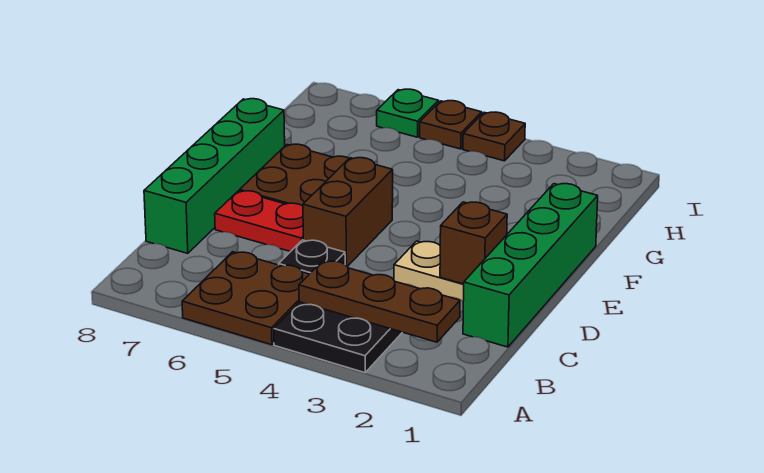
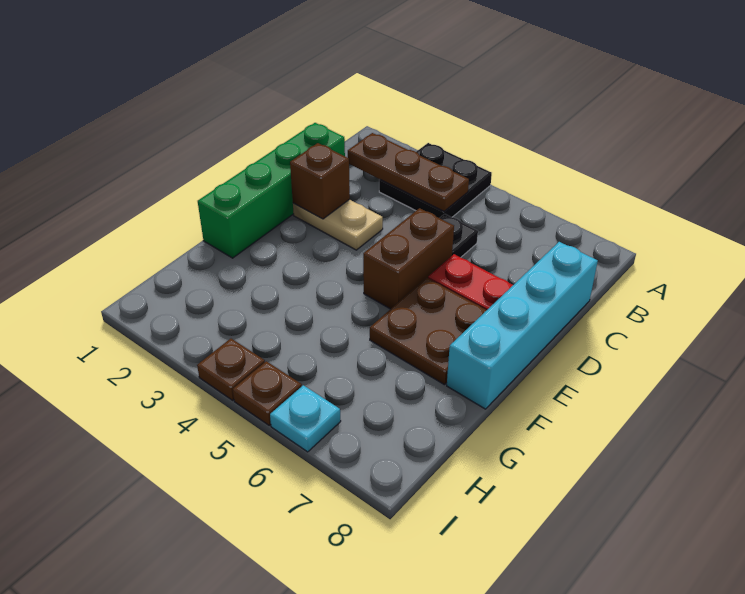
brown 2x2 plate [182,252,309,345] -> none
green 1x4 brick [144,99,285,253] -> cyan 1x4 brick [447,242,598,409]
green 1x1 plate [377,89,439,137] -> cyan 1x1 plate [270,385,341,452]

